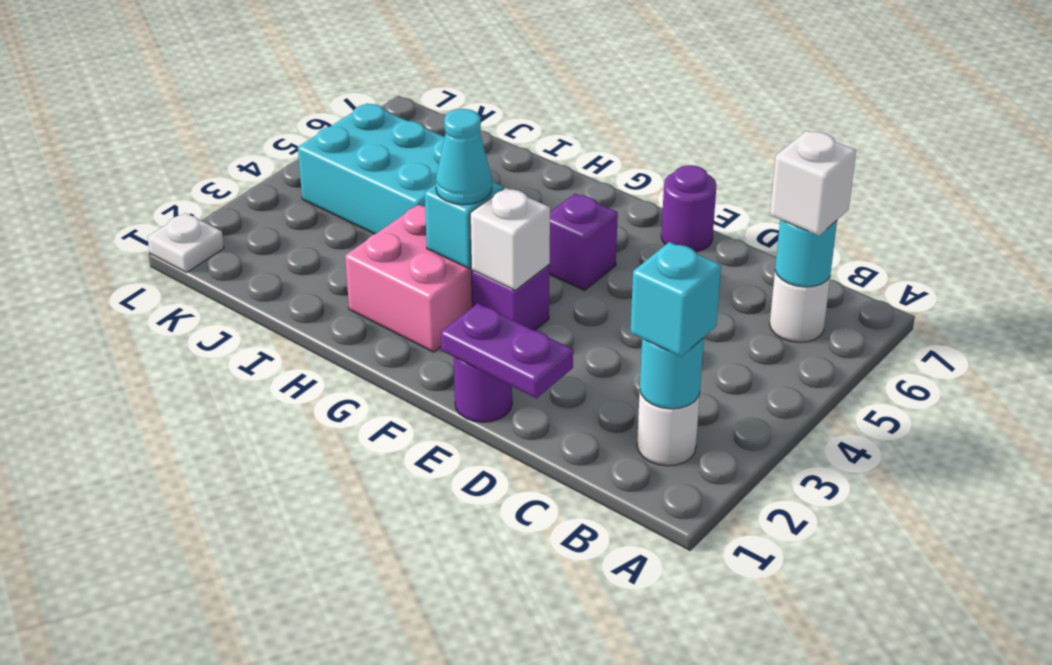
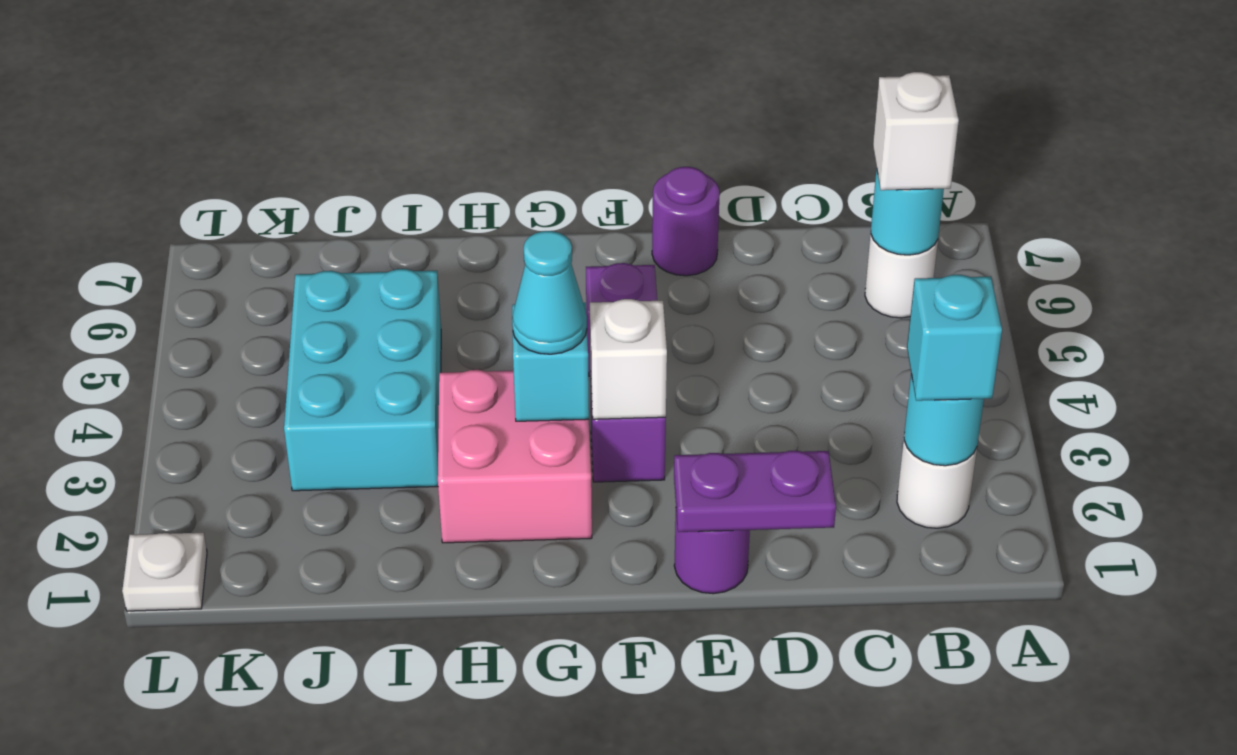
cyan 2x3 brick [298,103,487,234] -> cyan 2x3 brick turned to [284,269,441,491]

